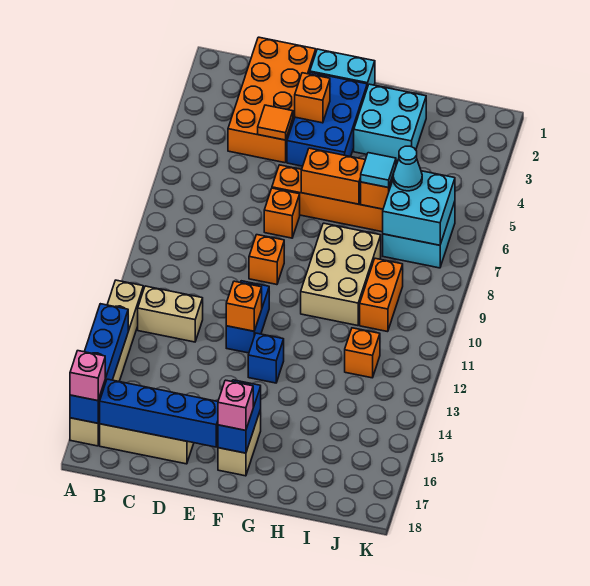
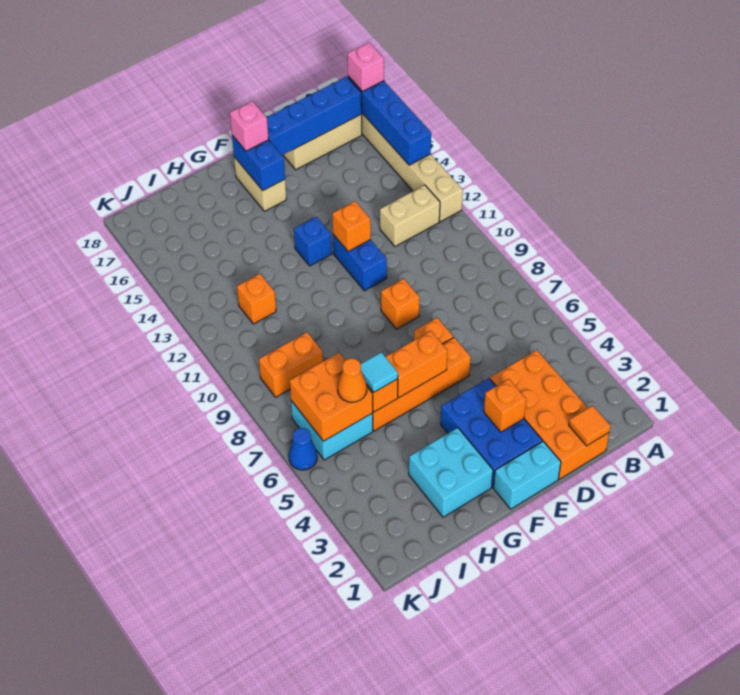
orange 1x1 tile [258,105,293,140] -> orange 1x1 tile moved to [569,406,611,446]
tan 2x3 brick [301,223,381,326] -> none
cyan 2x2 brick [383,171,455,245] -> orange 2x2 brick [290,353,373,441]
cyan 1x1 cone [393,146,422,191] -> orange 1x1 cone [338,358,367,402]
orange 1x2 brick [360,258,403,332] -> orange 1x2 brick turned to [259,332,323,397]
none -> blue 1x1 cone [289,428,317,470]

